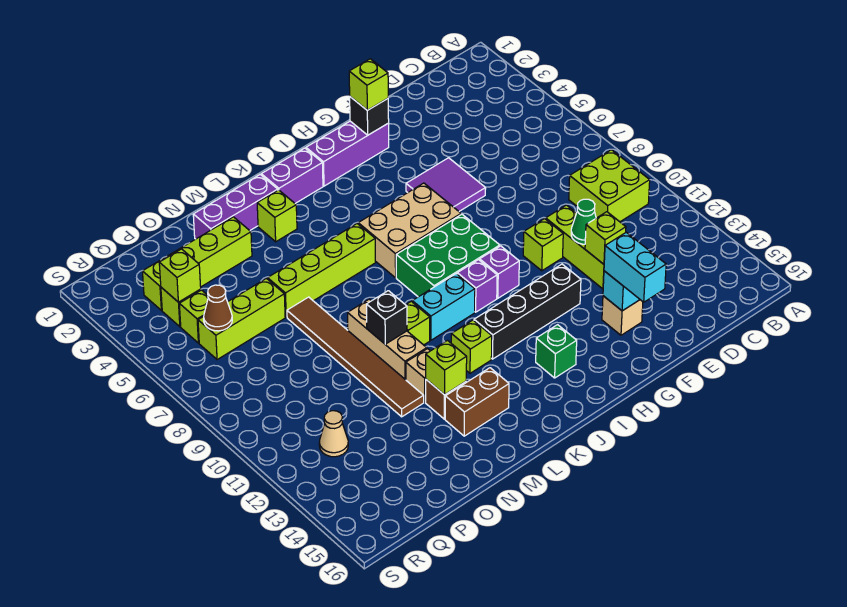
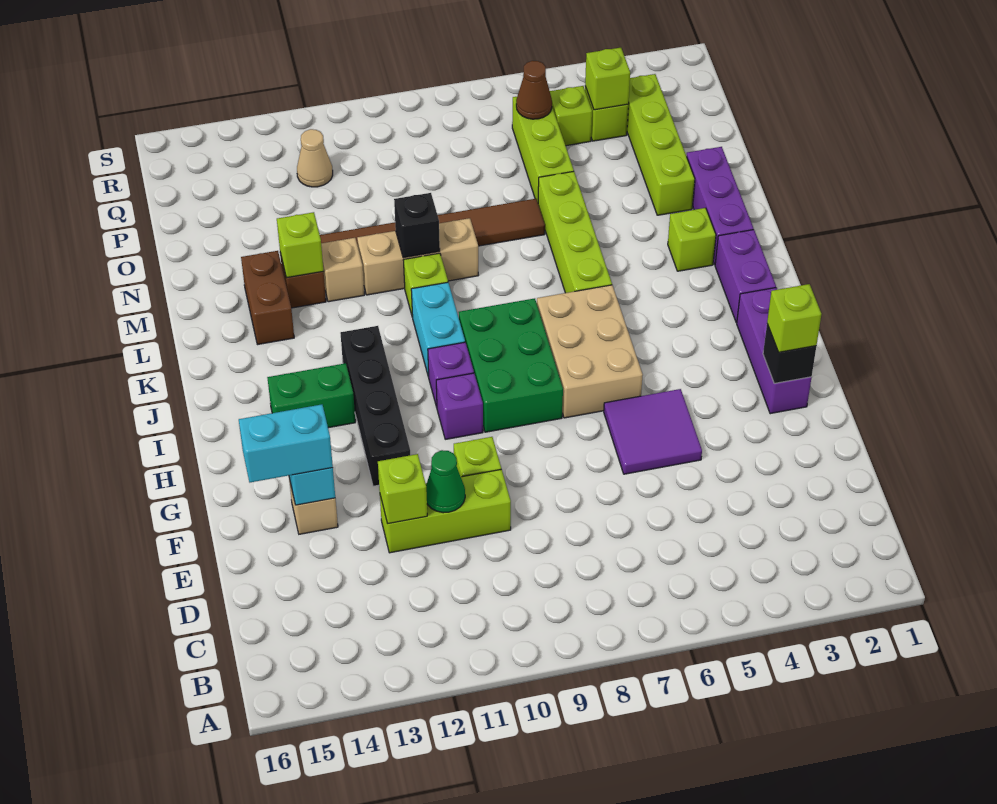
lime 2x2 brick [569,150,650,222] -> none
green 1x1 brick [536,325,577,378] -> green 1x2 brick [267,363,355,428]
lime 1x1 brick [451,320,492,373] -> none

